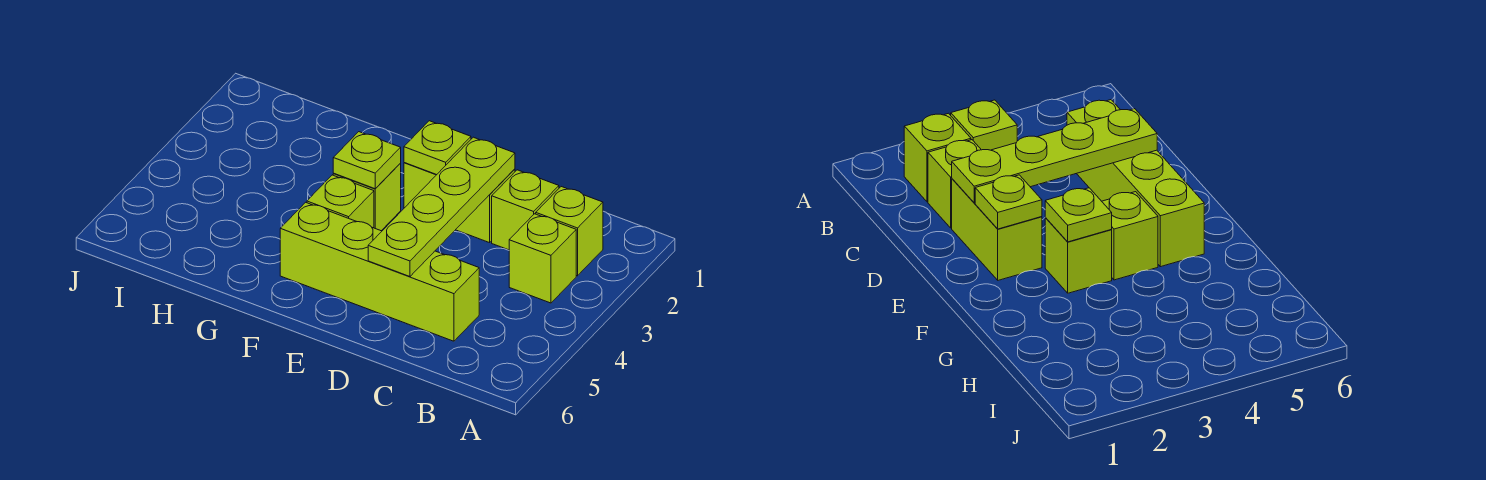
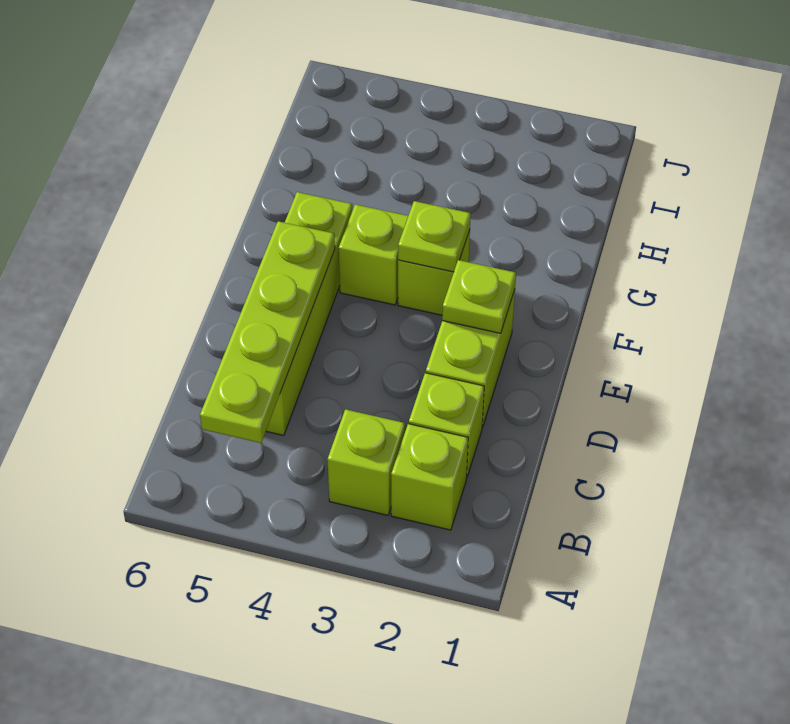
lime 1x4 plate [368,137,515,277] -> lime 1x4 plate turned to [200,221,335,443]

